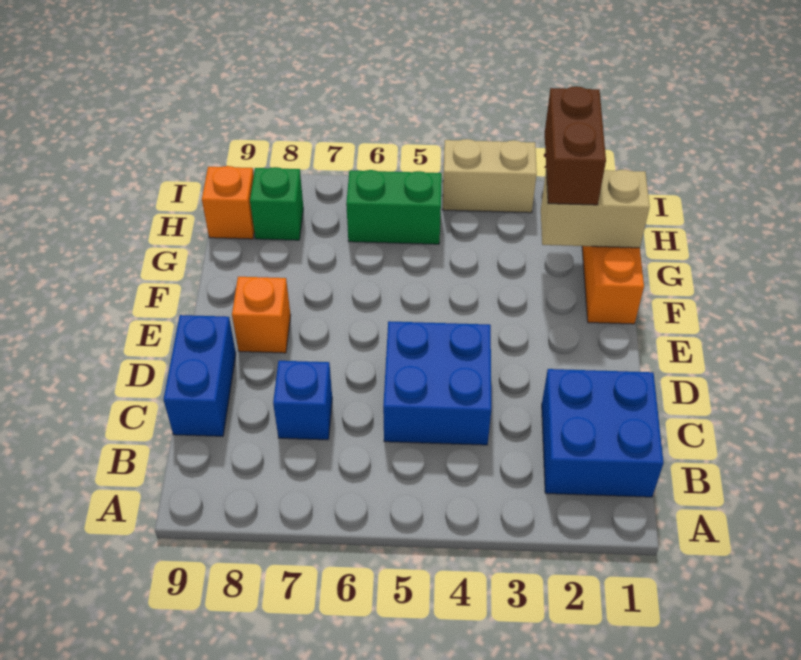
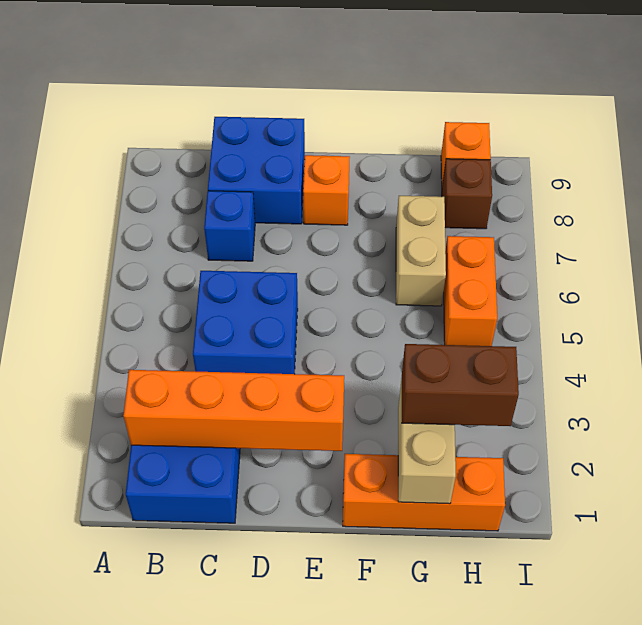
none -> orange 1x4 brick [123,370,344,451]
blue 1x2 brick [163,315,236,436] -> blue 2x2 brick [208,117,305,224]
green 1x2 brick [346,170,442,244] -> orange 1x2 brick [444,236,497,346]
green 1x1 brick [250,167,303,240] -> brown 1x1 brick [442,159,492,229]
tan 1x2 brick [442,139,537,213] -> tan 1x2 brick moved to [396,196,446,306]

